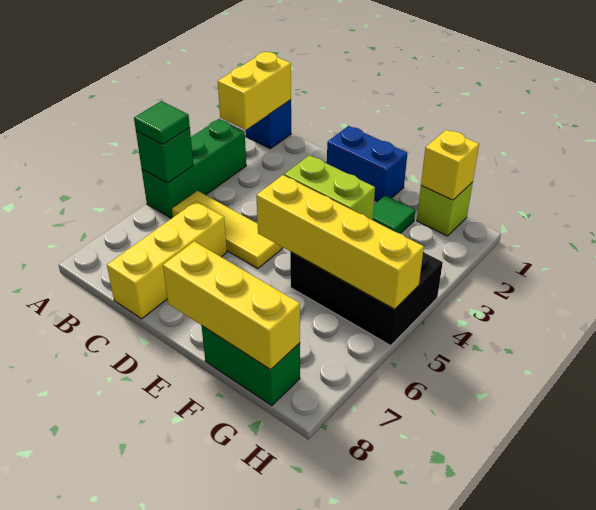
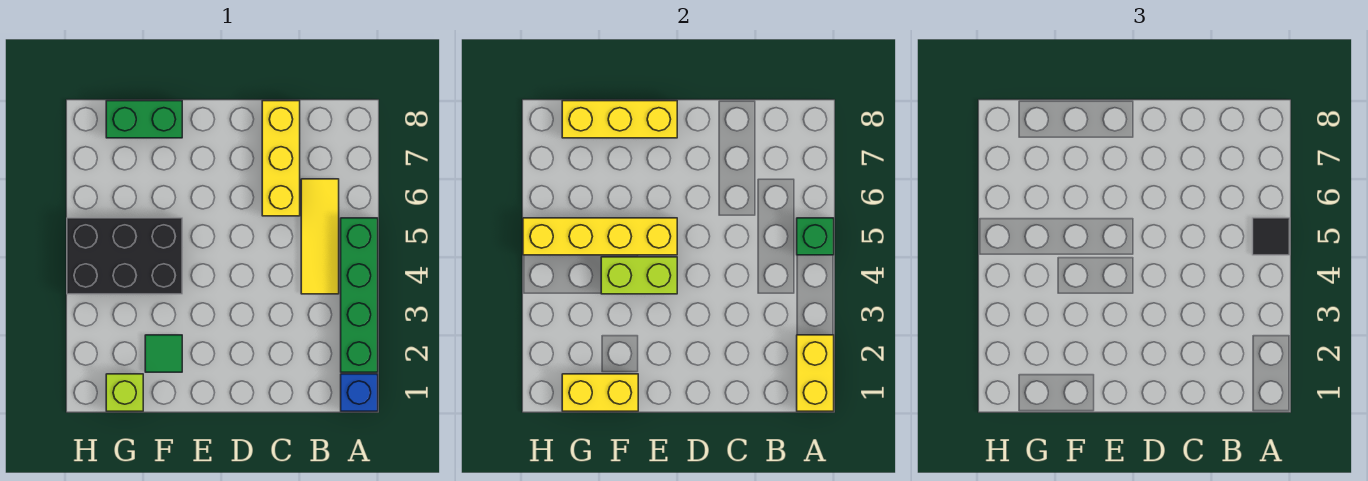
green 1x3 brick [142,119,246,219] -> green 1x4 brick [341,218,378,372]
green 1x1 tile [134,101,190,145] -> black 1x1 tile [1253,218,1290,255]
yellow 1x3 tile [172,191,283,268] -> yellow 1x3 tile turned to [301,179,339,294]
blue 1x2 brick [327,126,407,202] -> none
yellow 1x1 brick [421,130,479,200] -> yellow 1x2 brick [562,374,638,411]

